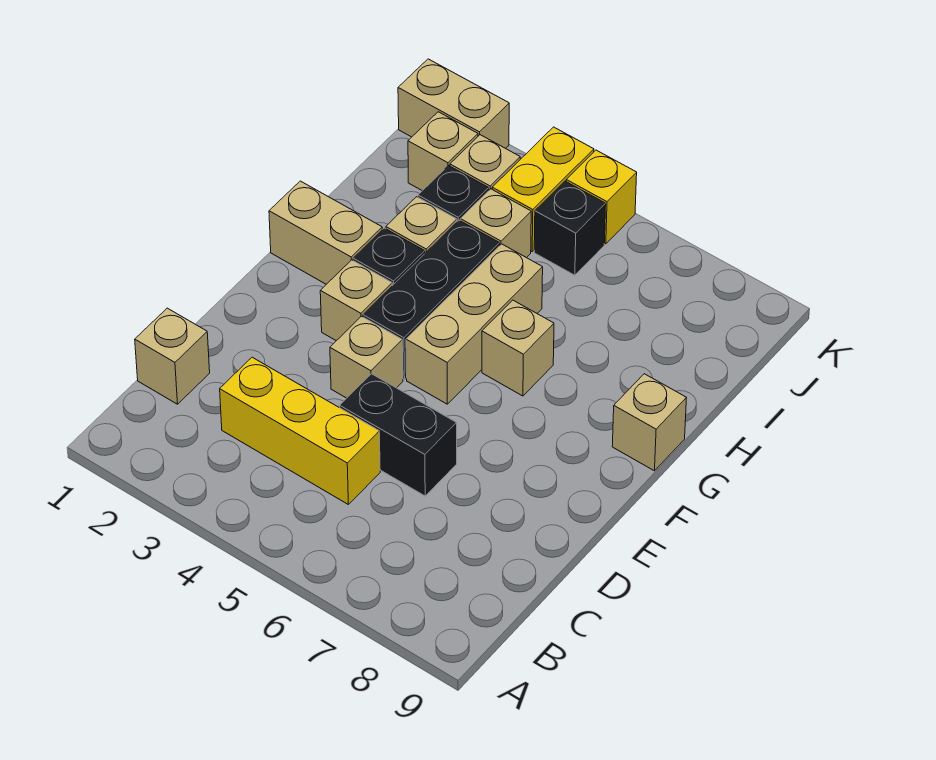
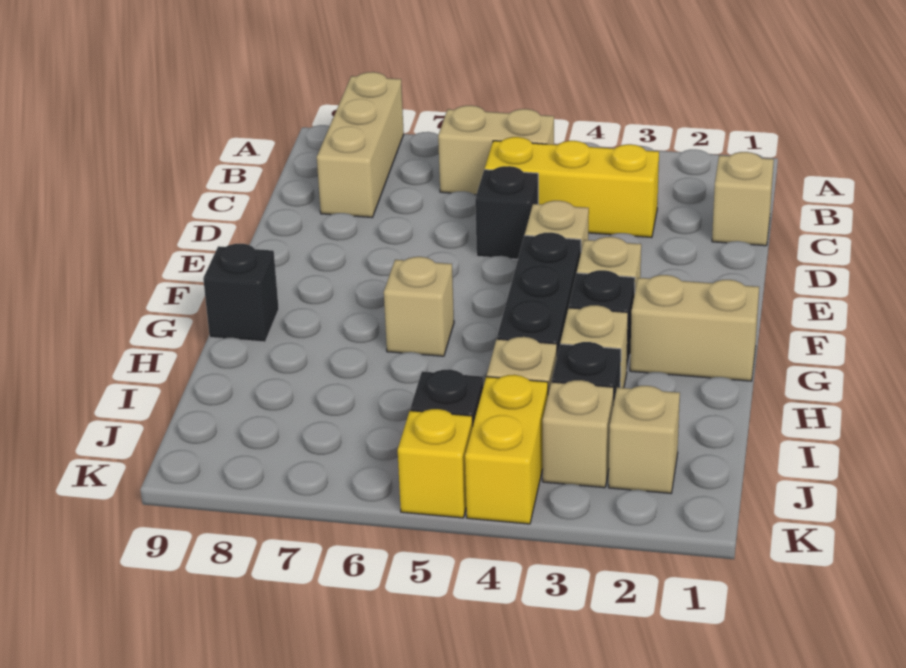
black 1x2 brick [340,374,457,496] -> black 1x1 brick [475,166,538,259]
tan 1x3 brick [406,244,543,404] -> tan 1x3 brick moved to [317,72,404,217]
tan 1x1 brick [612,374,686,471] -> black 1x1 brick [203,244,279,342]
tan 1x2 brick [398,59,509,148] -> tan 1x2 brick moved to [438,105,554,195]

